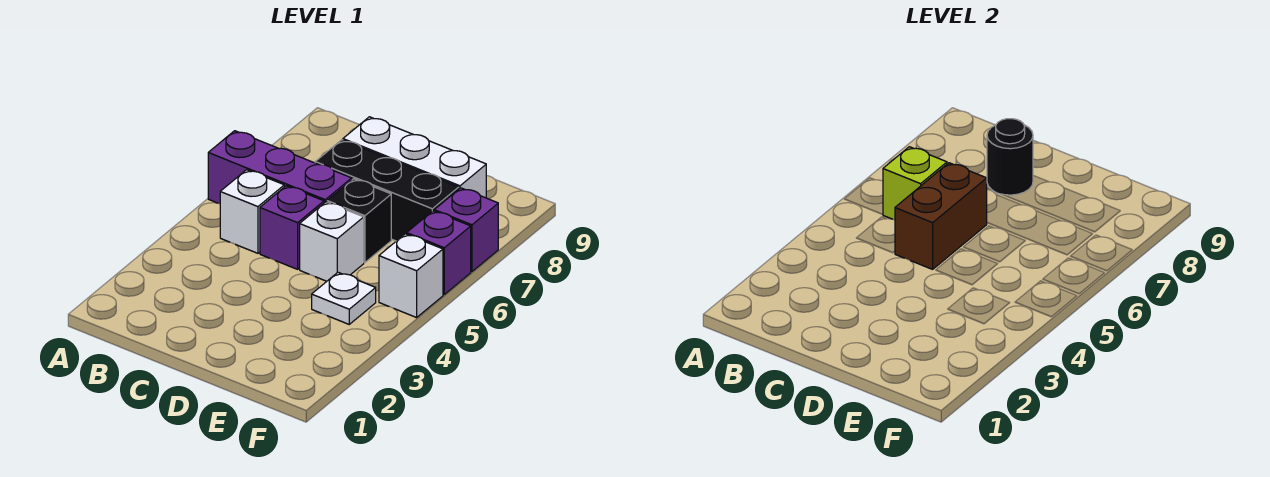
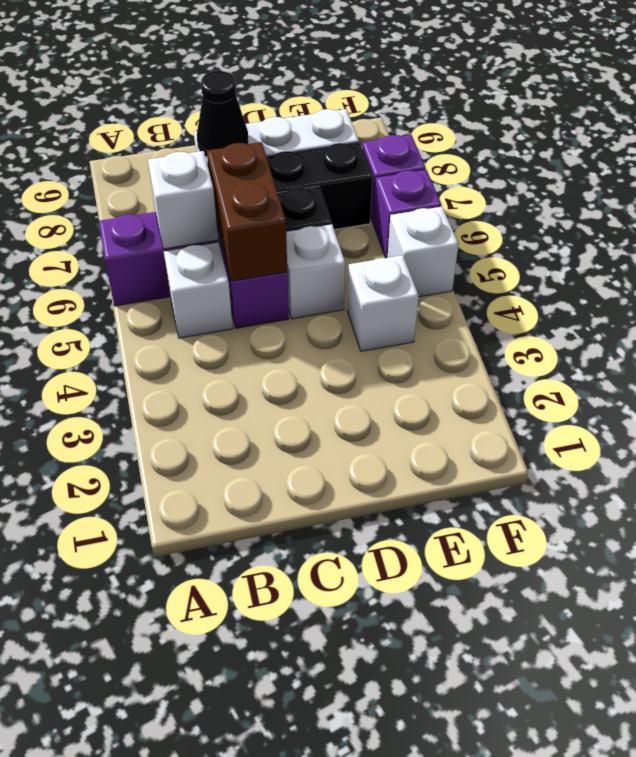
lime 1x1 brick [883,147,947,220] -> white 1x1 brick [148,151,218,249]
black 1x1 round brick [987,119,1033,195] -> black 1x1 cone [197,71,249,157]
white 1x1 plate [312,272,376,324] -> white 1x1 brick [347,255,419,351]

